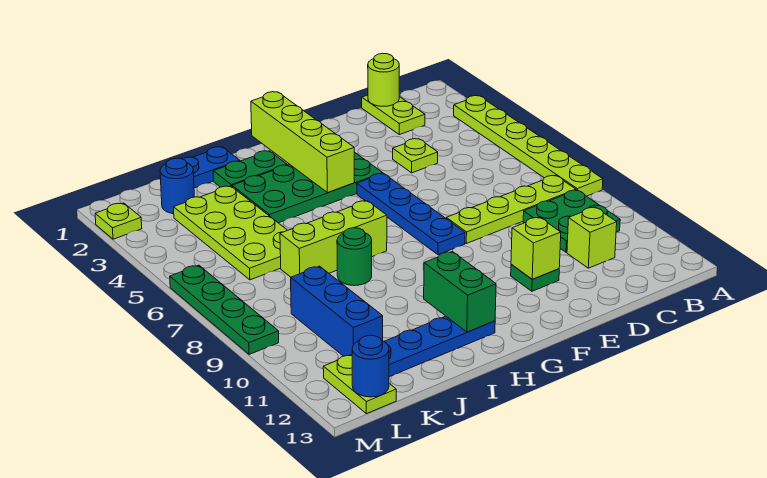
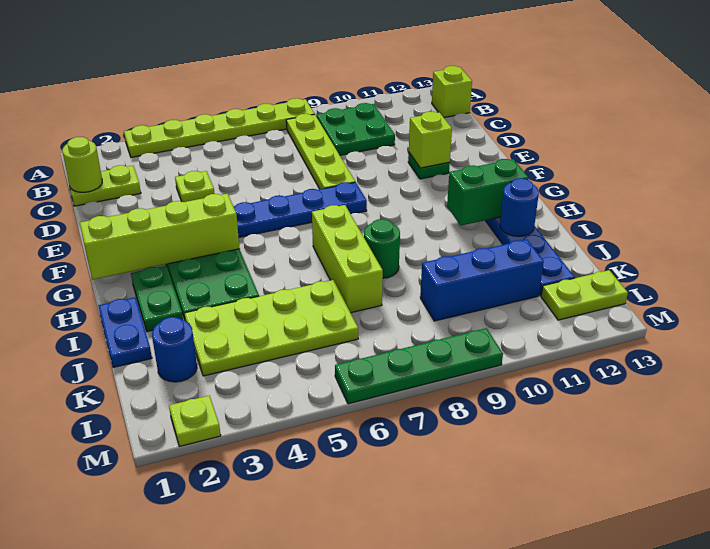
lime 1x1 brick [567,207,617,268] -> lime 1x1 brick moved to [432,66,472,118]
blue 1x1 round brick [352,335,389,397] -> blue 1x1 round brick moved to [500,178,539,237]

